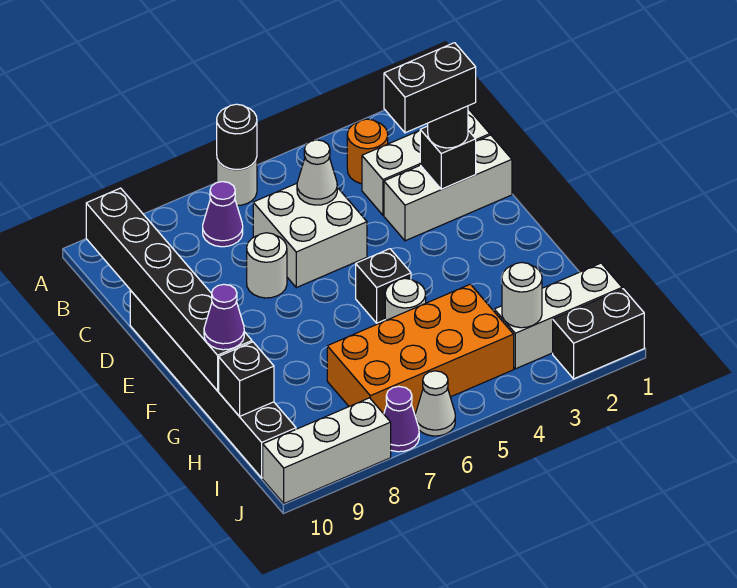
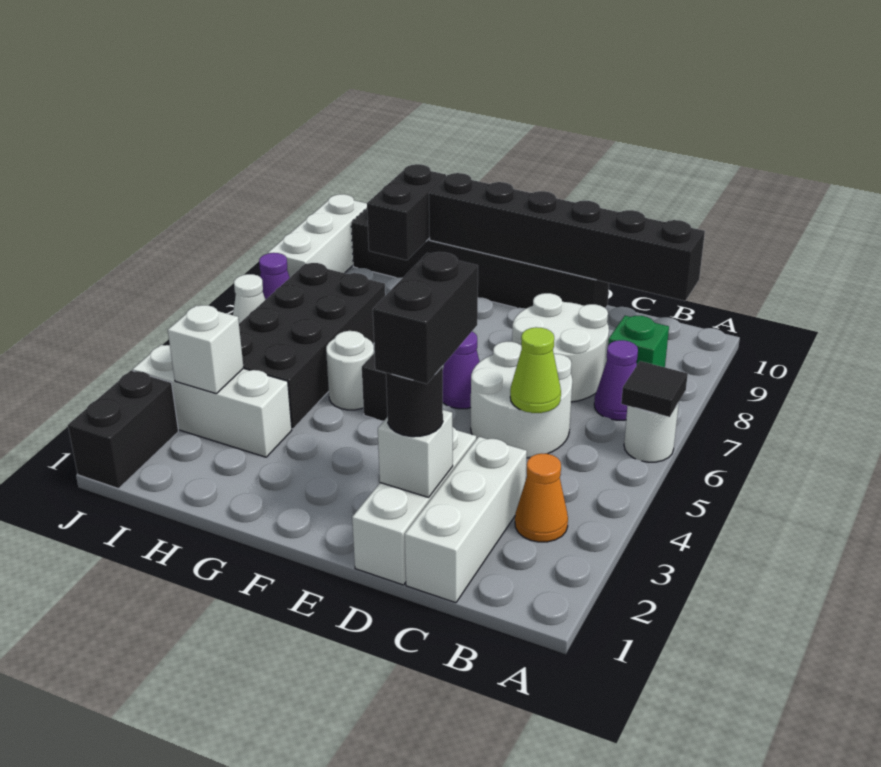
black 1x1 round brick [217,104,257,170] -> black 1x1 tile [621,361,688,417]
orange 1x1 round brick [347,119,388,184] -> orange 1x1 cone [515,454,568,542]
none -> green 1x1 brick [608,316,669,367]
white 2x2 brick [253,183,367,288] -> white 2x2 round brick [471,341,572,458]
white 1x1 cone [297,140,338,205] -> lime 1x1 cone [510,327,561,413]
black 1x1 brick [420,126,476,189] -> white 1x1 brick [378,410,453,497]
white 1x1 round brick [247,233,287,298] -> white 2x2 round brick [512,293,609,402]
purple 1x1 cone [204,284,244,350] -> purple 1x1 cone moved to [443,332,480,409]
orange 2x4 brick [327,284,514,414] -> black 2x4 brick [239,263,385,429]
black 1x1 brick [219,342,274,416] -> black 1x2 brick [367,164,446,260]
white 1x3 brick [494,263,622,369] -> white 1x3 brick turned to [132,345,292,457]
white 1x1 round brick [502,262,542,328] -> white 1x1 brick [168,305,244,393]

